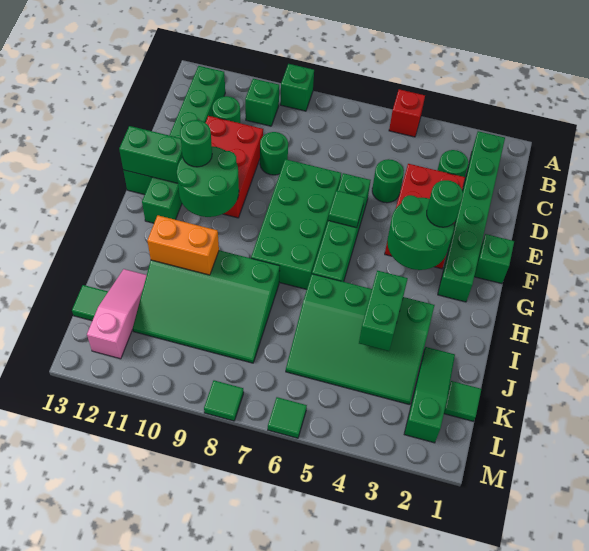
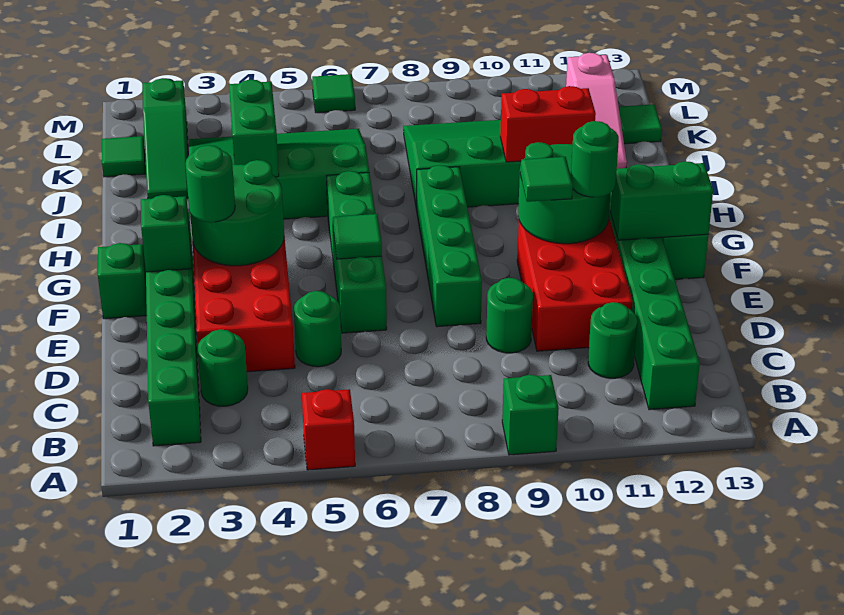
green 1x1 brick [245,79,279,126] -> green 1x1 brick moved to [141,195,192,272]
green 2x4 brick [251,159,341,289] -> green 1x4 brick [417,165,482,327]
orange 1x2 brick [147,215,219,275] -> red 1x2 brick [500,86,596,162]
green 1x1 tile [204,380,244,421] -> green 1x1 tile moved to [520,157,573,202]

